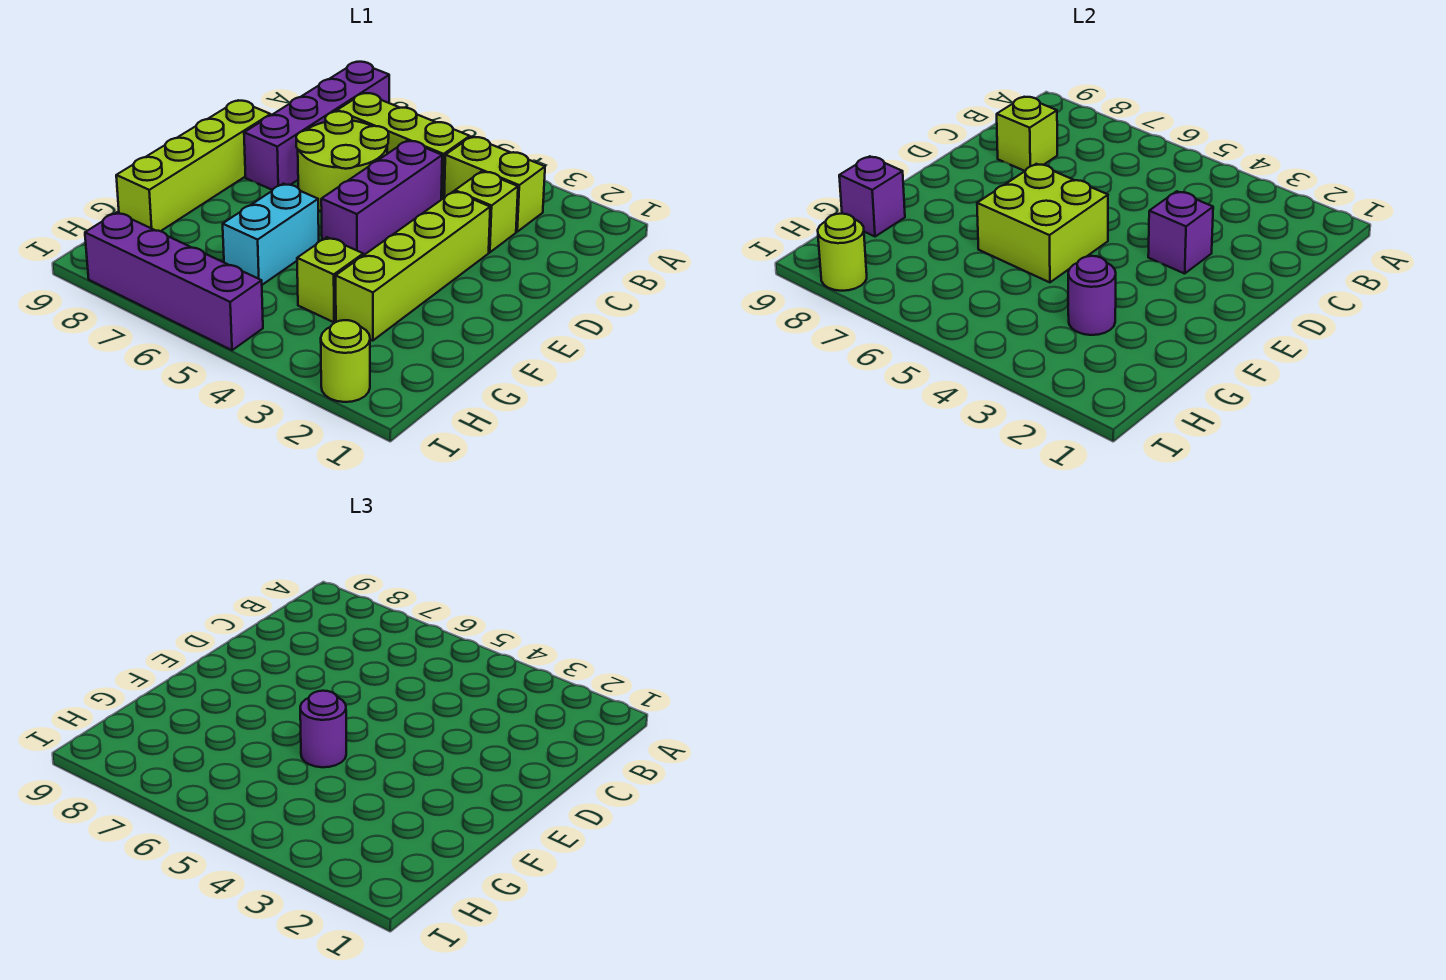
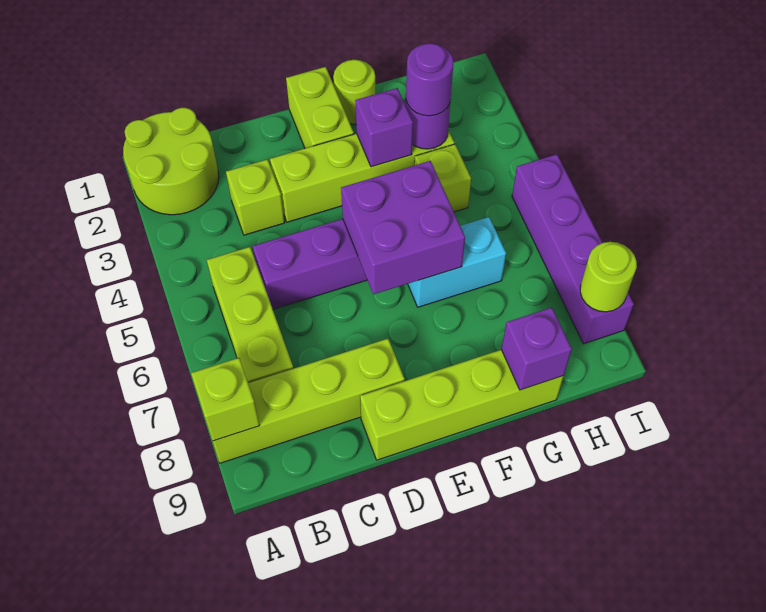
purple 1x4 brick [244,62,389,190] -> lime 1x4 brick [213,339,405,463]
lime 1x2 brick [444,137,545,232] -> lime 1x2 brick moved to [286,67,354,148]
lime 2x2 round brick [296,111,389,211] -> lime 2x2 round brick moved to [123,108,219,215]
lime 1x1 brick [997,97,1057,171] -> lime 1x1 brick moved to [191,358,260,441]
purple 1x1 brick [1148,191,1213,274] -> purple 1x1 brick moved to [355,88,413,167]
lime 2x2 brick [977,164,1108,282] -> purple 2x2 brick [341,161,465,294]
purple 1x1 round brick [300,691,346,767] -> purple 1x1 round brick moved to [406,44,454,116]
lime 1x1 round brick [321,320,370,402] -> lime 1x1 round brick moved to [333,60,375,125]

